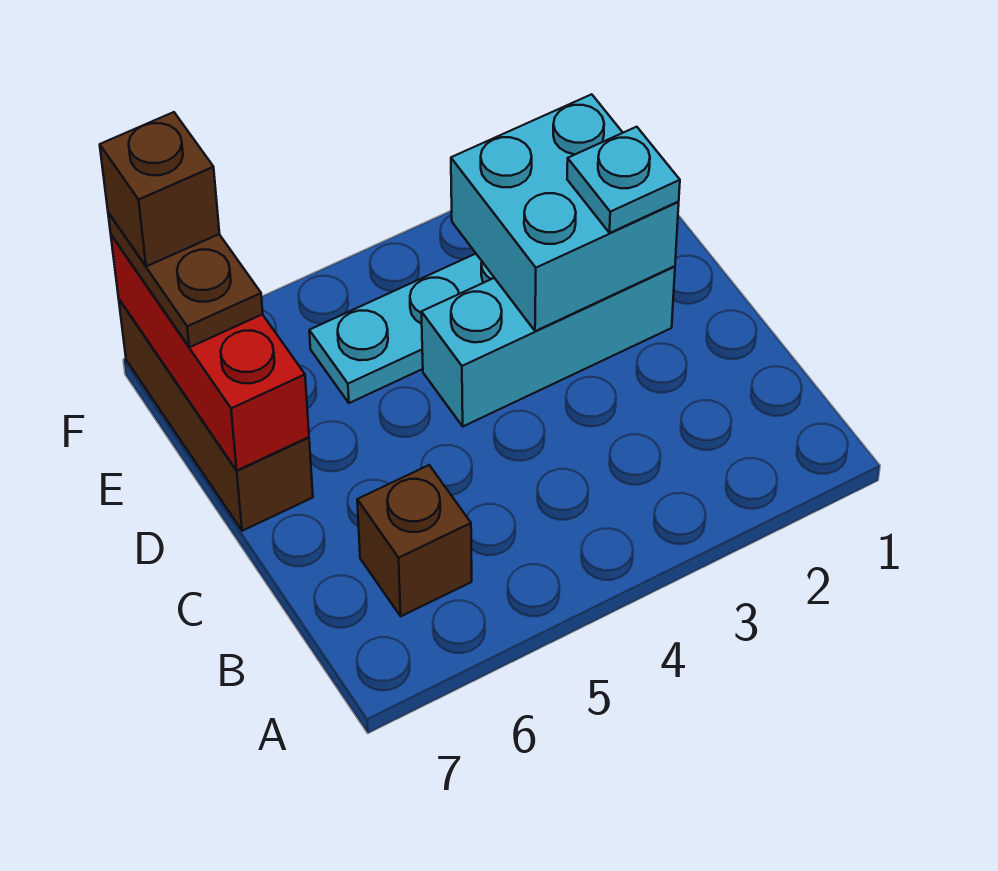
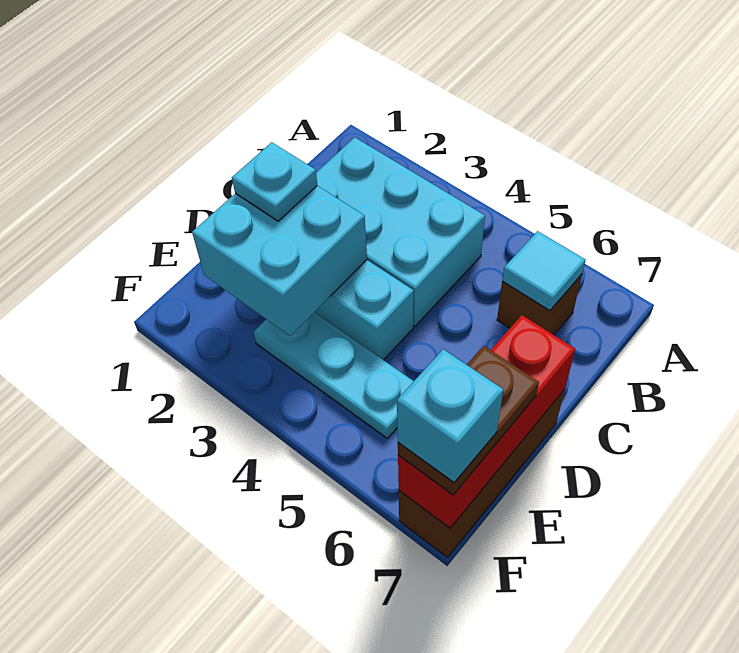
none -> cyan 2x3 brick [316,137,485,326]
none -> cyan 1x1 tile [502,231,586,311]
brown 1x1 brick [100,112,220,266] -> cyan 1x1 brick [397,349,503,482]

